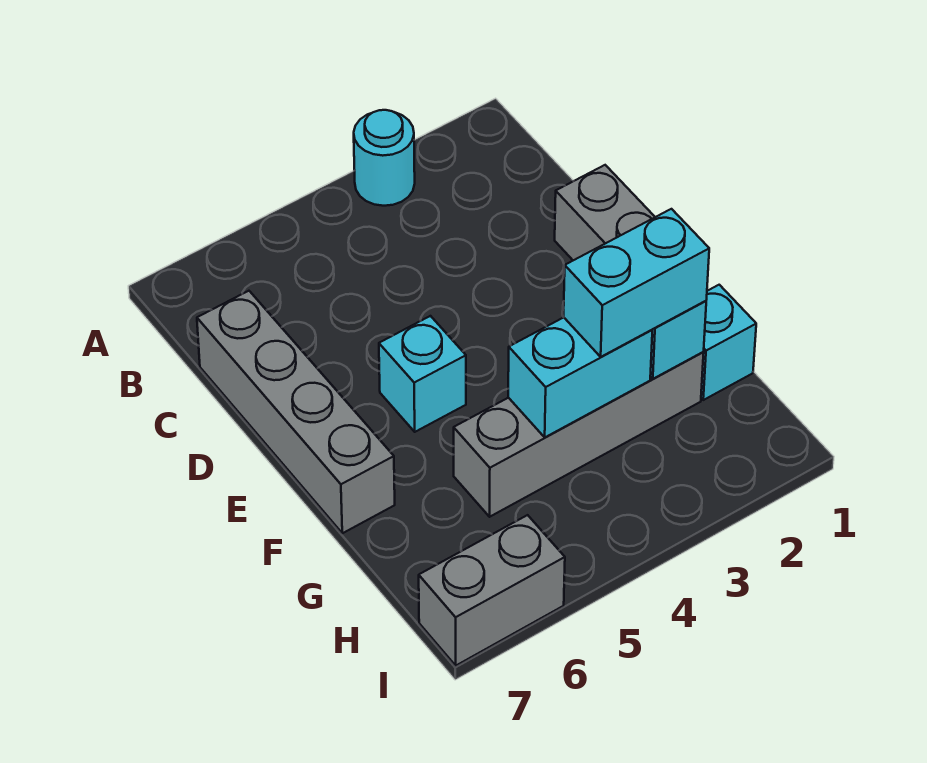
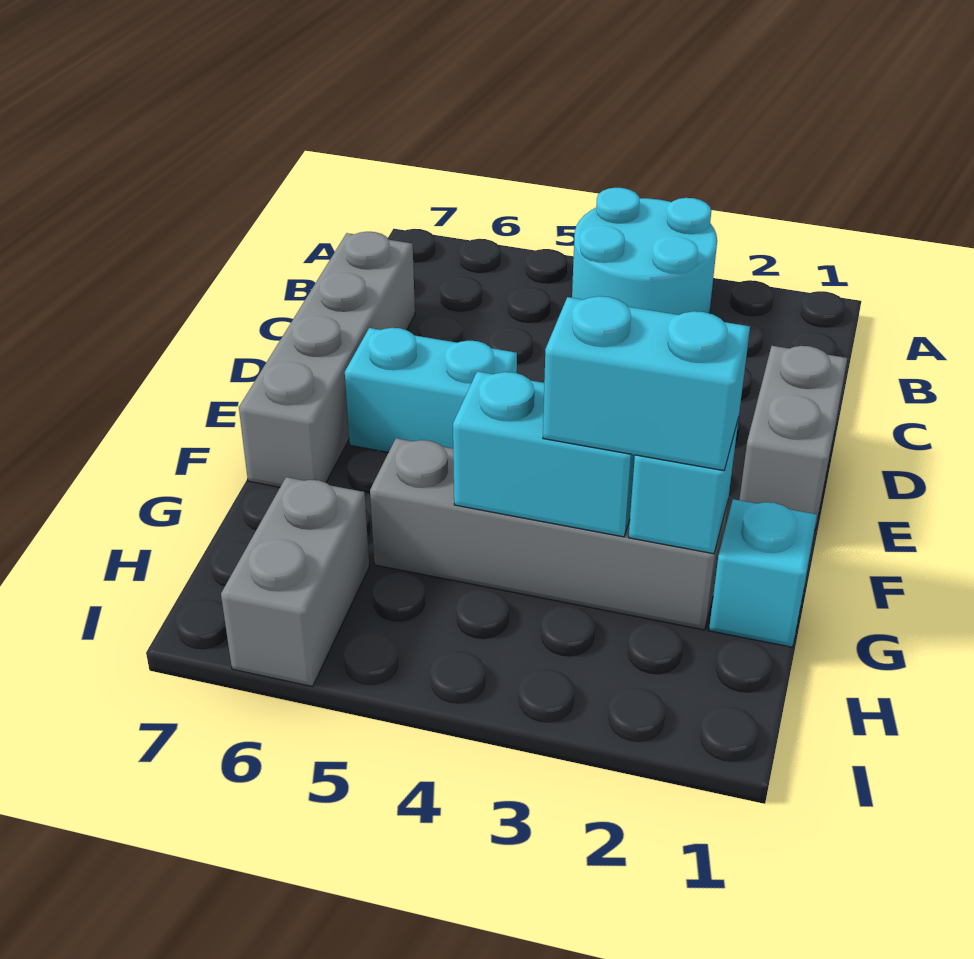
cyan 1x1 round brick [354,110,415,206] -> cyan 2x2 round brick [572,188,717,315]
cyan 1x1 brick [379,316,466,432] -> cyan 1x2 brick [345,328,517,452]
grey 1x2 brick [419,515,565,665] -> grey 1x2 brick turned to [221,477,369,686]

